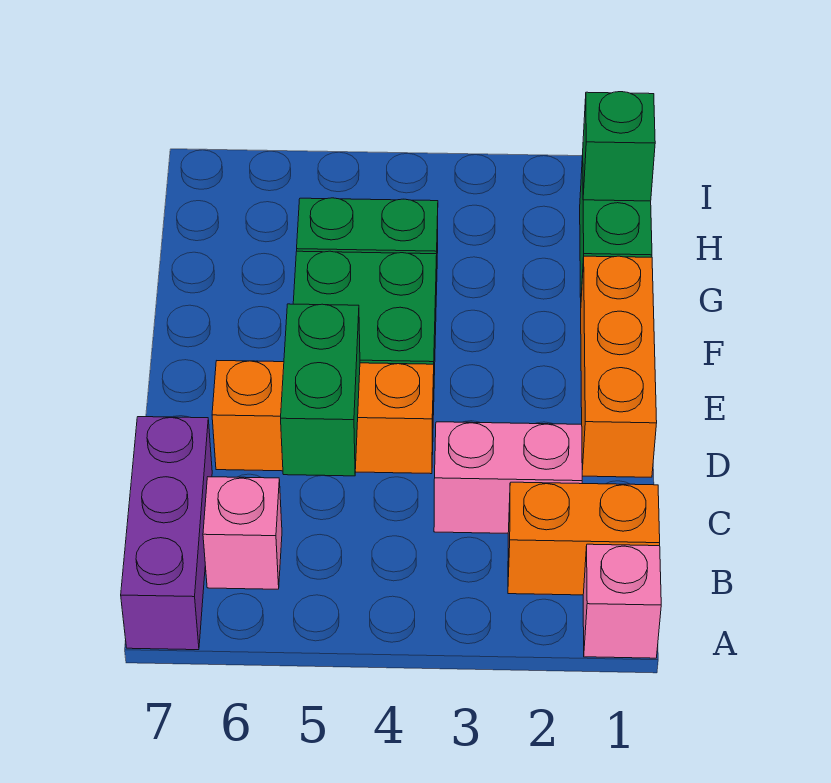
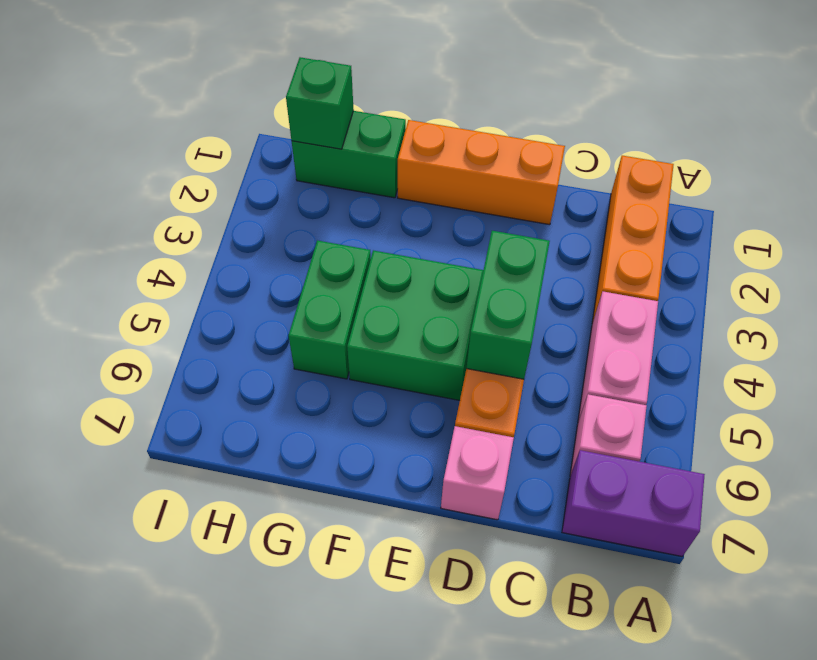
pink 1x1 brick [583,544,661,658] -> pink 1x1 brick moved to [441,426,514,520]
purple 1x3 brick [121,417,212,650] -> purple 1x2 brick [562,450,705,556]
orange 1x2 brick [508,482,660,595] -> orange 1x3 brick [592,156,674,323]
pink 1x2 brick [434,422,582,533] -> pink 1x2 brick moved to [578,292,658,422]
green 1x2 brick [281,304,360,476] -> green 1x2 brick turned to [466,231,550,379]

